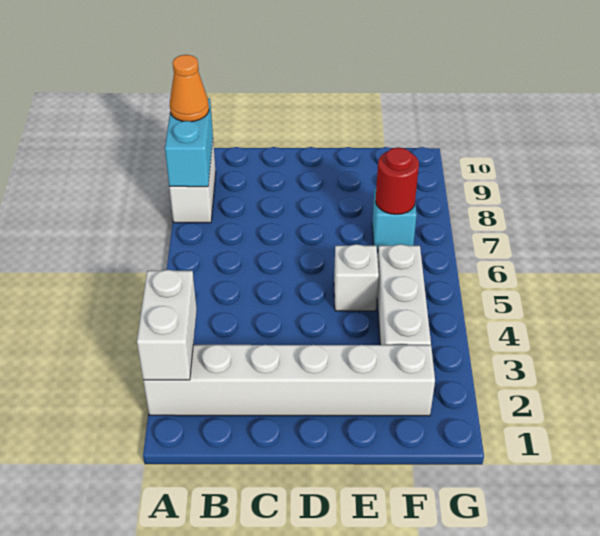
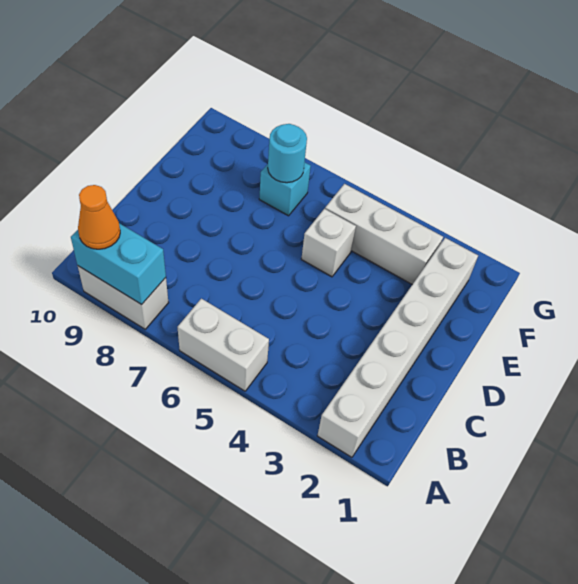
white 1x2 brick [137,270,197,380] -> white 1x2 brick moved to [178,299,269,391]
red 1x1 round brick [376,148,419,214] -> cyan 1x1 round brick [268,124,307,183]

